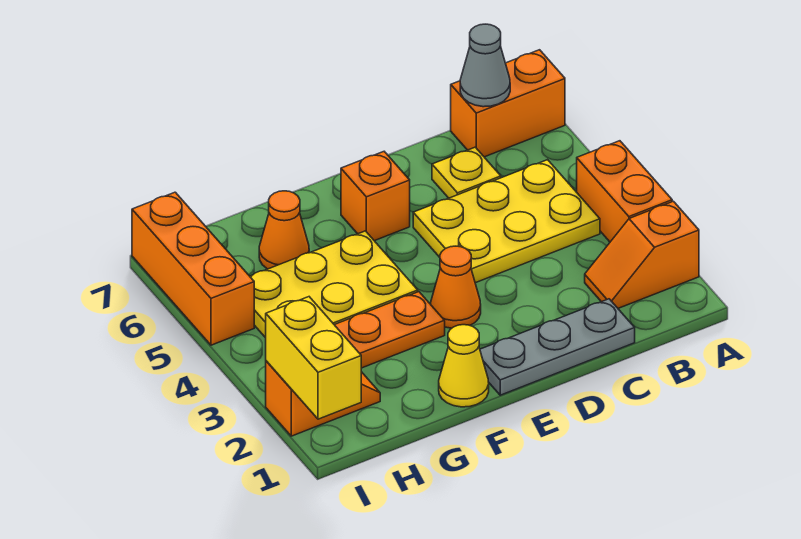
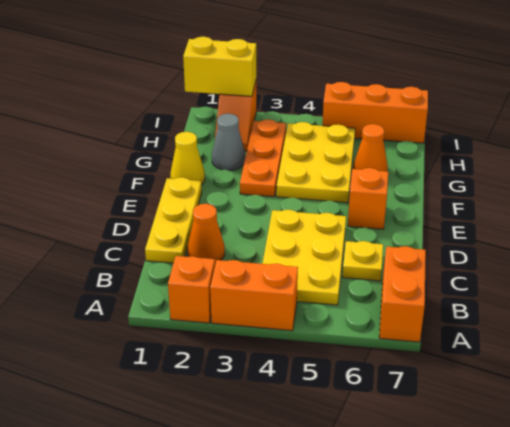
grey 1x1 cone [460,24,510,107] -> grey 1x1 cone moved to [212,114,245,170]
grey 1x3 plate [480,299,635,395] -> yellow 1x3 plate [145,177,202,263]
orange 1x1 cone [431,246,481,328] -> orange 1x1 cone moved to [188,204,225,260]

